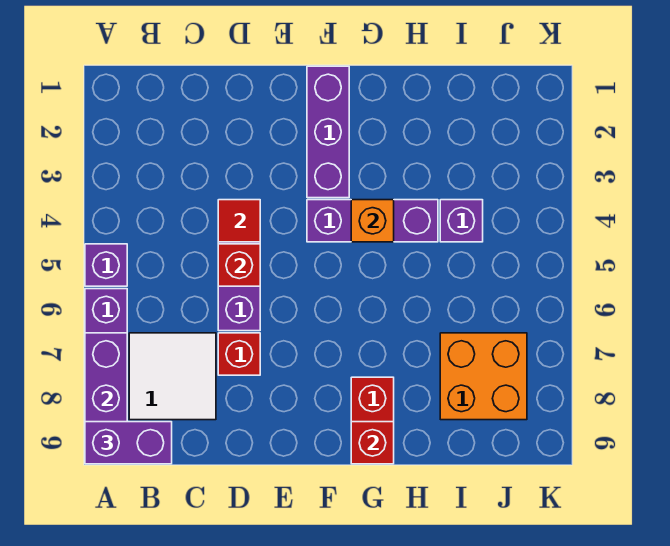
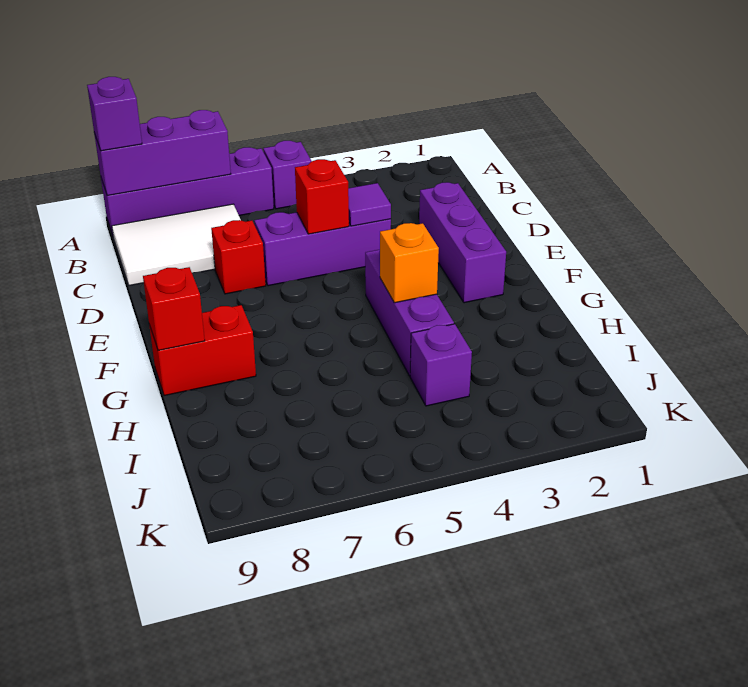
purple 1x2 brick [85,422,172,464] -> purple 1x1 brick [87,77,142,151]
white 2x2 tile [129,333,216,420] -> white 2x3 tile [112,204,241,285]
red 1x1 tile [218,200,260,242] -> purple 1x1 tile [348,183,391,226]
purple 1x3 brick [307,66,349,198] -> purple 1x3 brick turned to [419,182,506,303]
orange 2x2 brick [440,333,527,420] -> none

